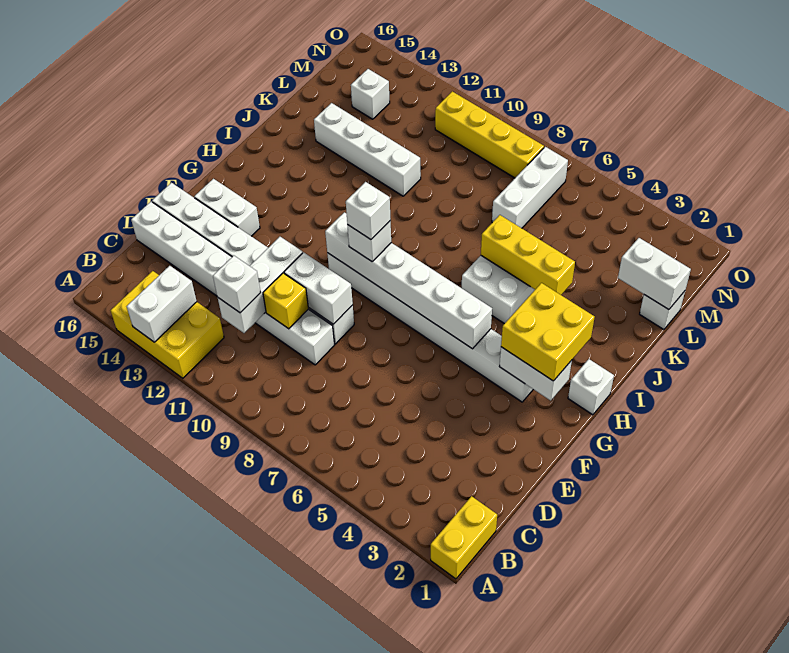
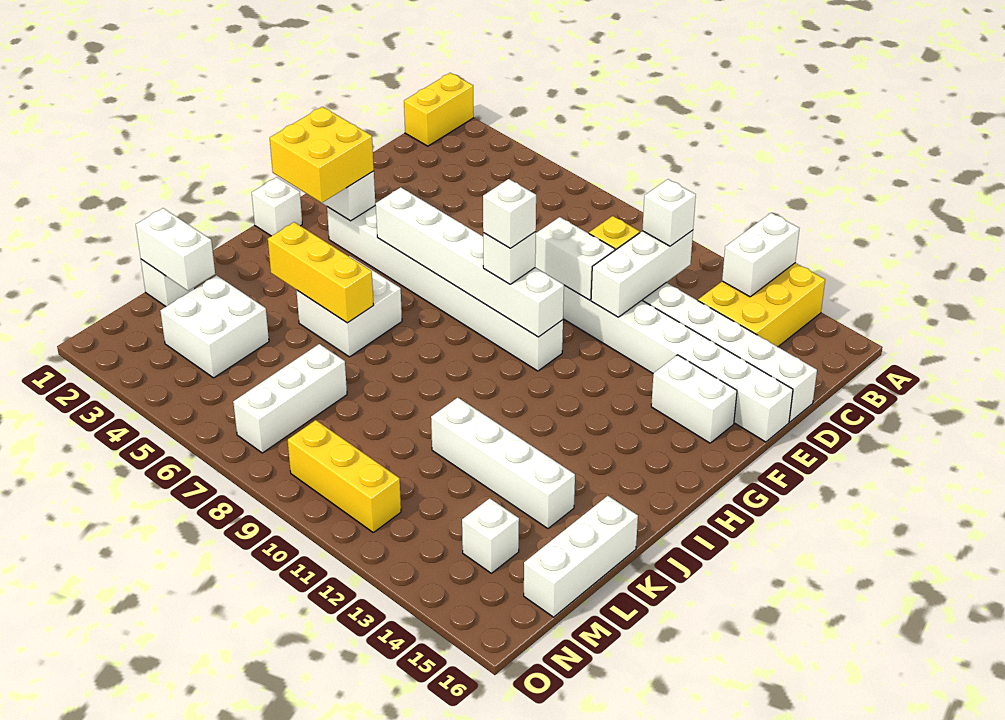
yellow 2x3 brick [111,271,224,378] -> yellow 2x3 brick turned to [698,263,825,347]
none -> white 1x3 brick [524,496,638,617]
none -> white 2x2 brick [160,275,269,378]
yellow 1x4 brick [435,91,544,178] -> yellow 1x3 brick [288,420,401,532]

